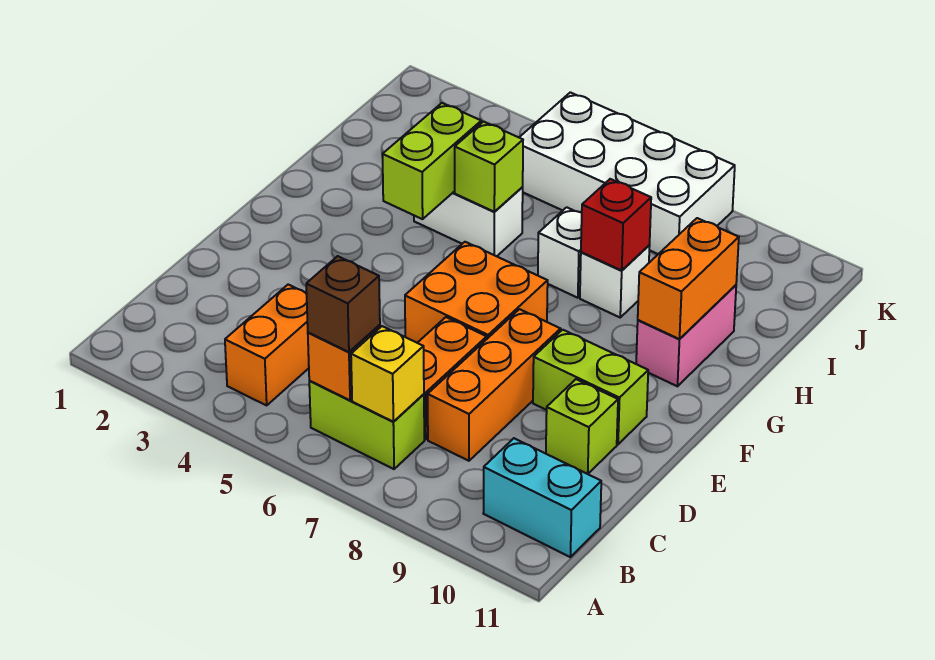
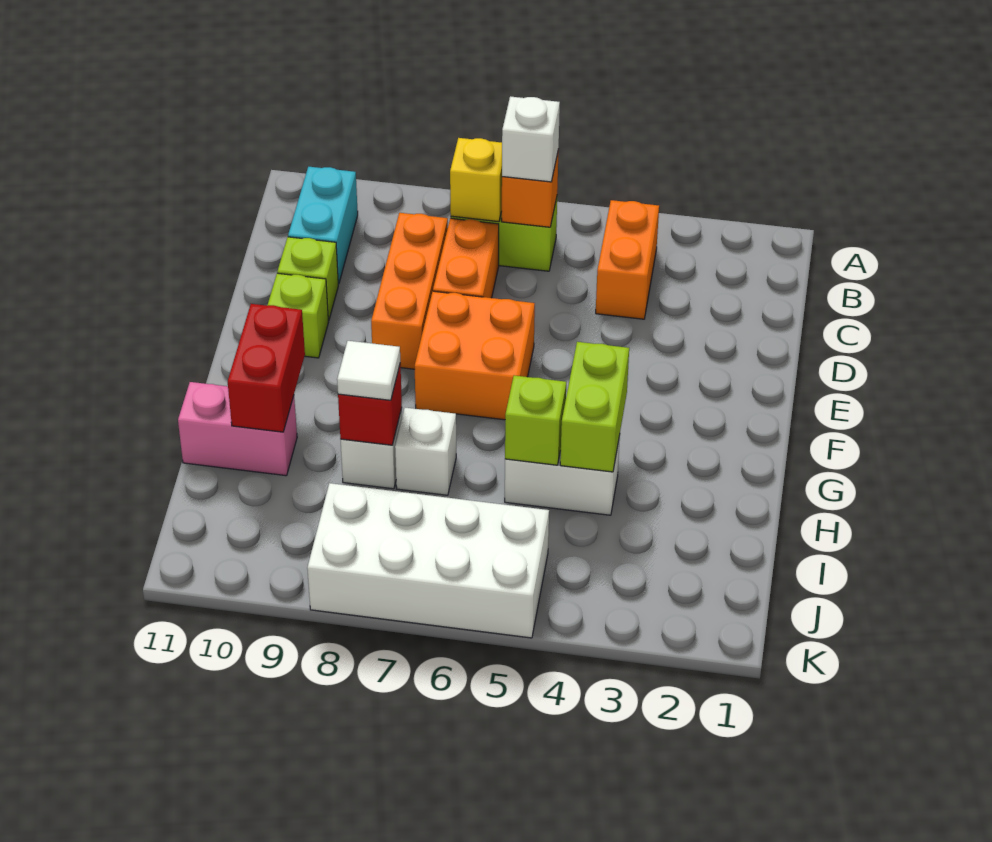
brown 1x1 brick [306,256,380,352] -> white 1x1 brick [502,96,560,182]
cyan 1x2 brick [483,438,601,557] -> cyan 1x2 brick turned to [288,167,358,284]
lime 1x2 brick [533,330,648,444] -> lime 1x1 brick [268,273,329,358]
pink 1x2 brick [636,285,736,386] -> pink 1x2 brick turned to [178,382,297,476]
orange 1x2 brick [638,218,739,339] -> red 1x2 brick [228,304,305,432]
none -> white 1x1 tile [337,341,400,400]

